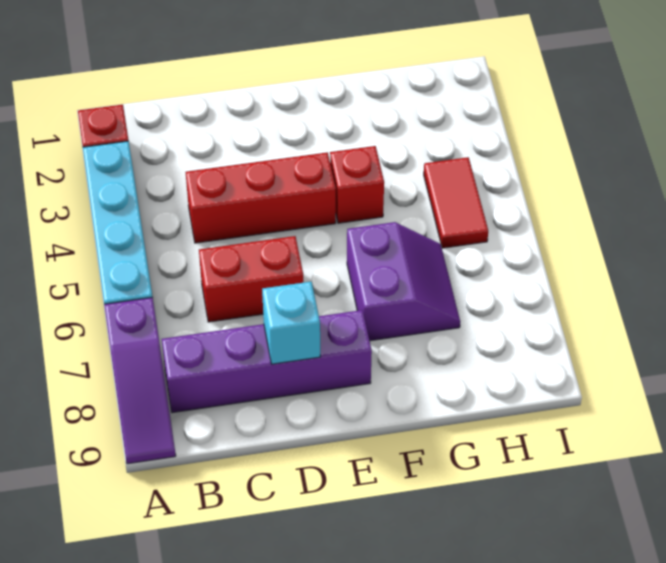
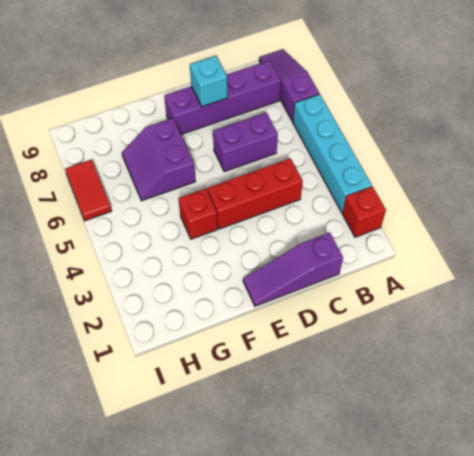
none -> purple 1x3 slope [243,233,343,306]
red 1x2 brick [199,236,304,322] -> purple 1x2 brick [213,113,278,172]
red 1x2 tile [424,157,488,248] -> red 1x2 tile moved to [65,160,112,221]

